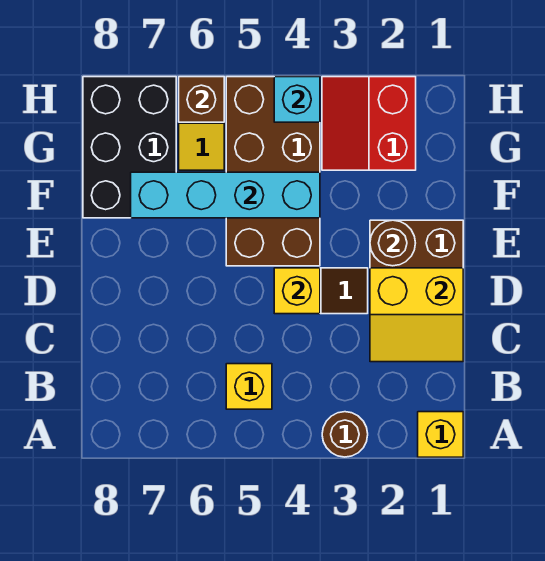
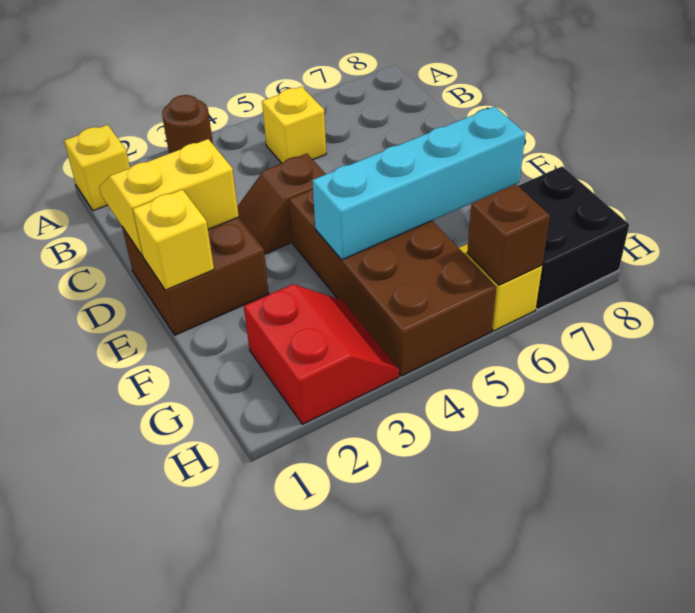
yellow 1x1 brick [274,268,320,314] -> yellow 1x1 brick moved to [133,189,214,290]
brown 1x1 round brick [370,220,415,266] -> none
black 2x3 brick [83,77,176,218] -> black 2x2 brick [518,166,629,309]
cyan 1x1 brick [274,77,320,122] -> none

